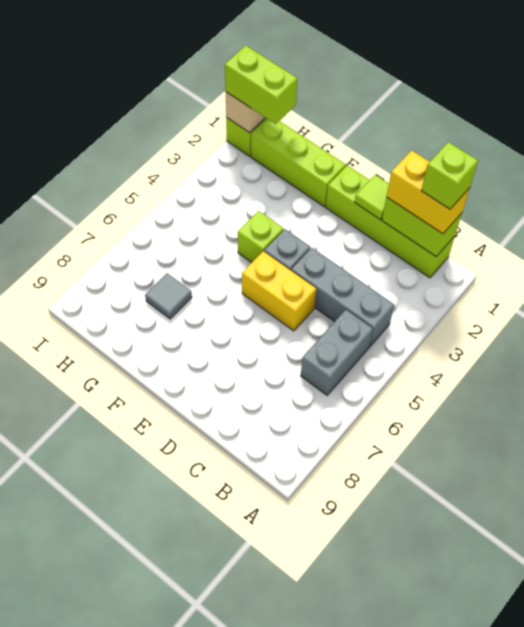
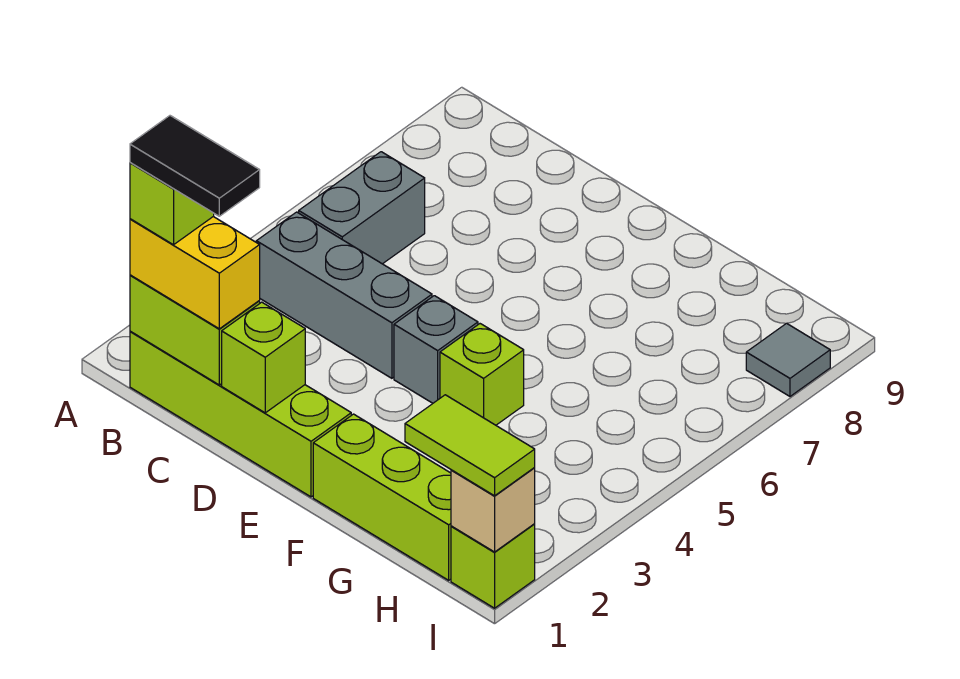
none -> black 1x2 tile [130,116,260,216]
lime 1x1 tile [355,175,389,219] -> lime 1x1 brick [222,302,305,413]
yellow 1x2 brick [242,251,316,331] -> none
grey 1x1 tile [145,273,192,319] -> grey 1x1 tile moved to [746,323,830,396]
lime 1x2 brick [225,45,298,124] -> lime 1x2 tile [405,395,535,496]

